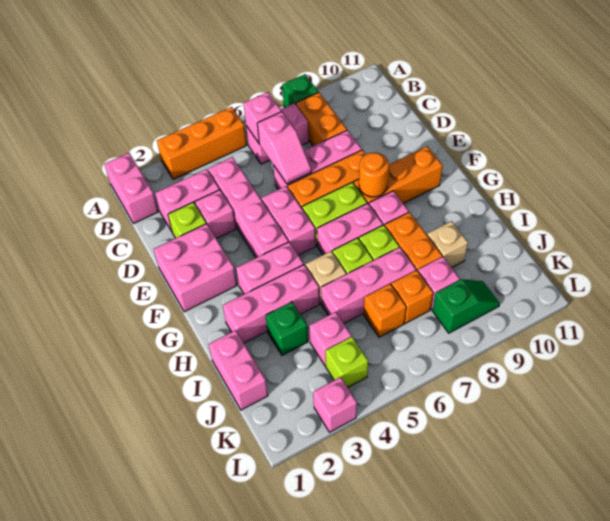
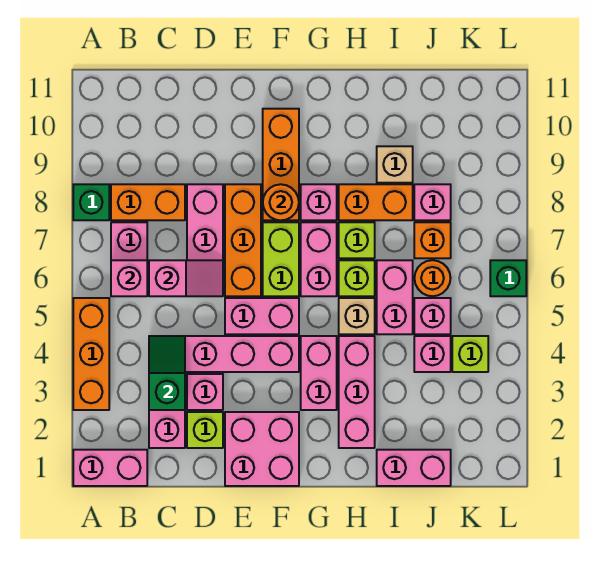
green 1x1 brick [266,302,308,355] -> green 1x1 brick moved to [490,260,526,296]
pink 1x3 brick [321,247,416,323] -> pink 1x2 brick [377,260,413,334]
orange 1x1 brick [364,284,406,337] -> orange 1x1 round brick [414,260,451,296]
green 1x2 slope [432,279,500,333] -> green 1x2 slope moved to [149,336,185,410]
pink 1x1 brick [313,377,357,432] -> pink 1x1 brick moved to [414,298,451,334]

